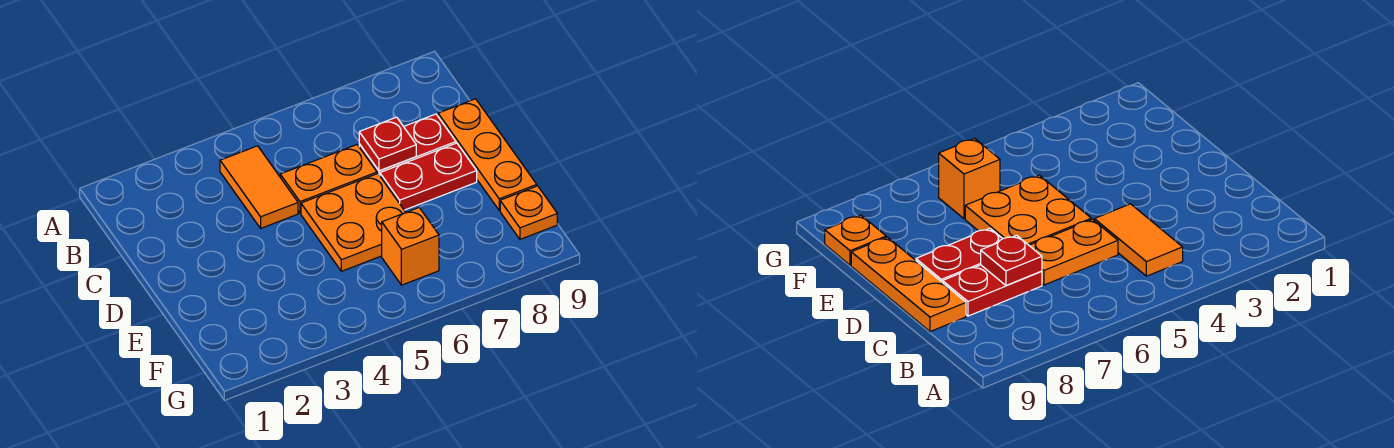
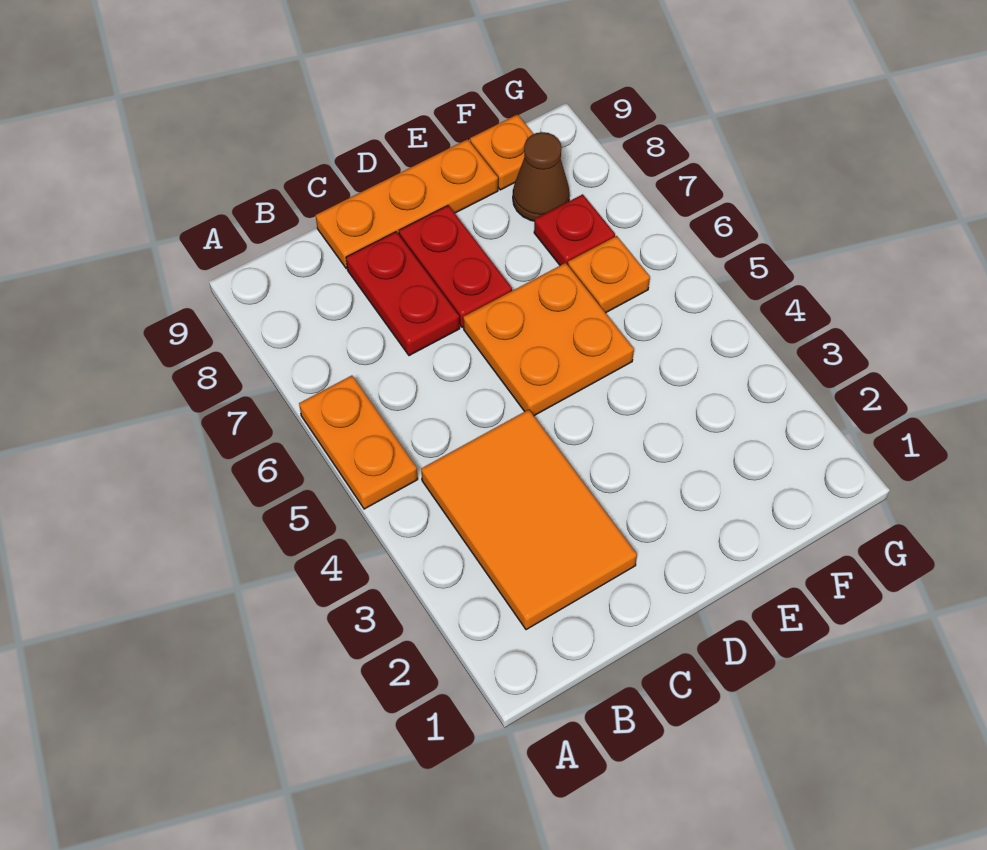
orange 1x2 tile [220,146,298,228] -> orange 2x3 tile [421,410,637,630]
orange 1x2 plate [280,145,377,213] -> orange 1x2 plate moved to [299,376,418,509]
red 1x1 plate [359,117,416,171] -> red 1x1 plate moved to [534,194,615,265]
orange 1x1 brick [382,208,439,285] -> orange 1x1 plate [568,236,650,313]
none -> brown 1x1 cone [513,132,570,221]

